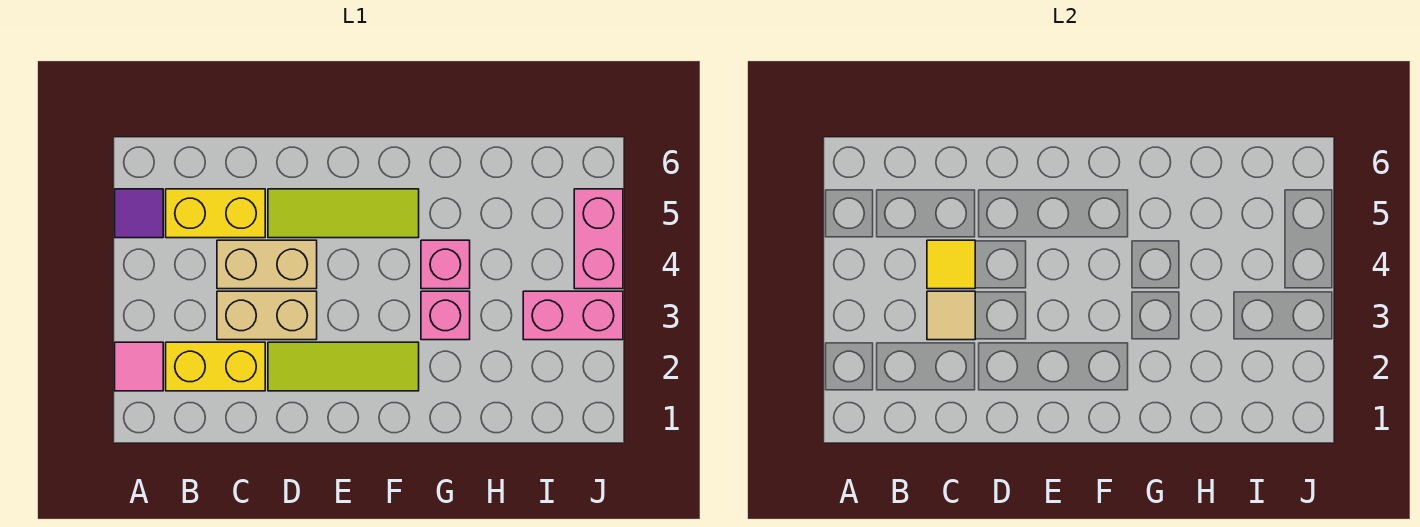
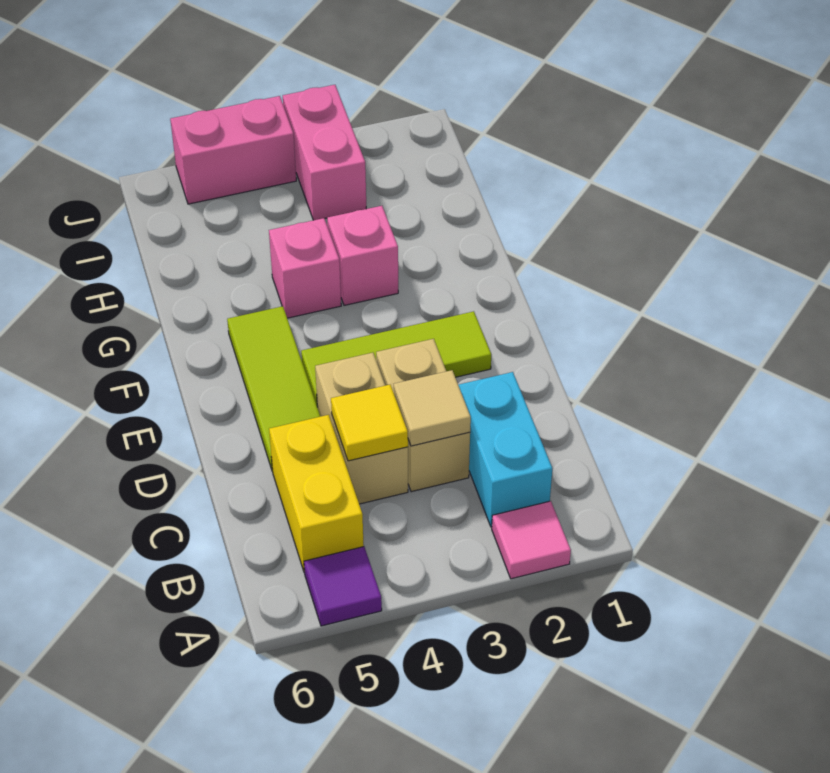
yellow 1x2 brick [166,342,265,391] -> cyan 1x2 brick [458,372,552,527]
lime 1x3 tile [268,342,419,391] -> lime 1x3 tile turned to [301,311,491,405]

